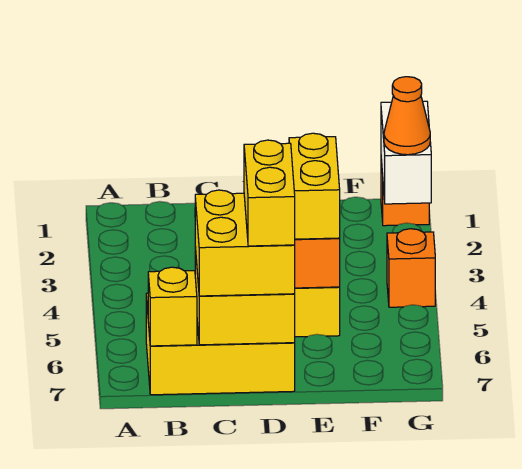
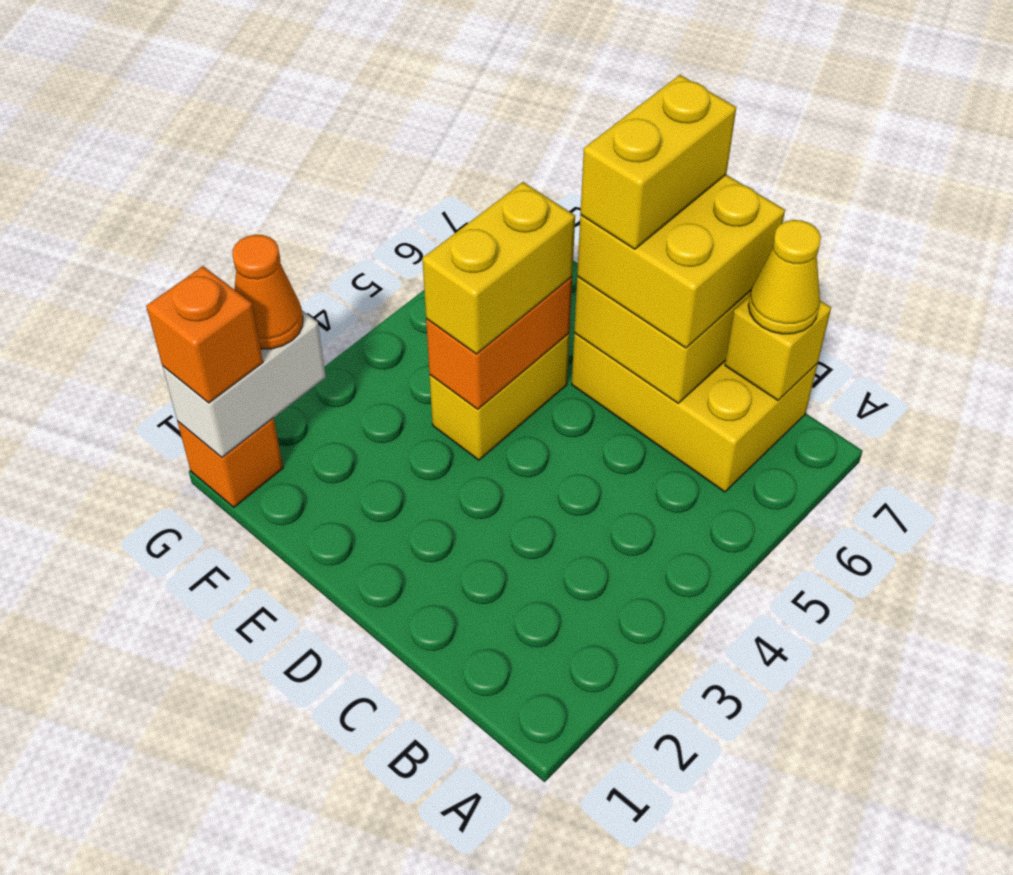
none -> yellow 1x1 cone [748,220,821,334]
orange 1x1 brick [387,229,435,307] -> orange 1x1 brick moved to [146,266,263,403]

